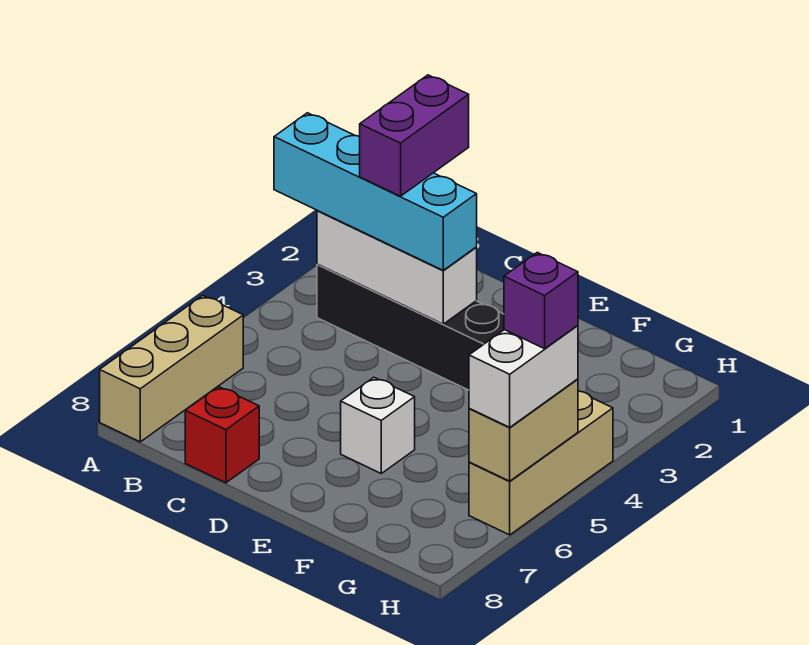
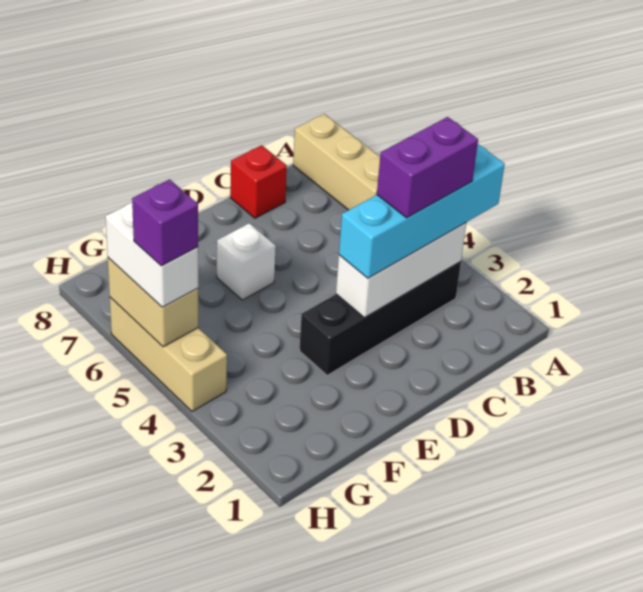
purple 1x2 brick [360,75,469,196] -> purple 1x2 brick turned to [377,117,478,218]

